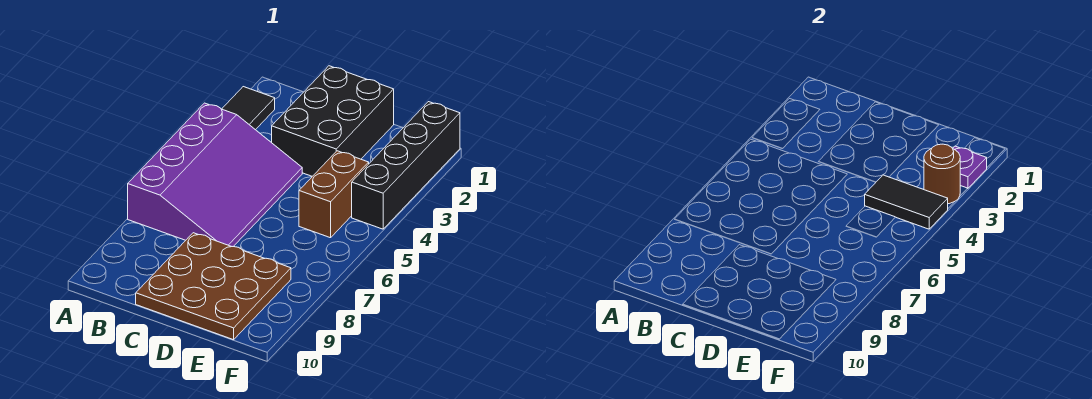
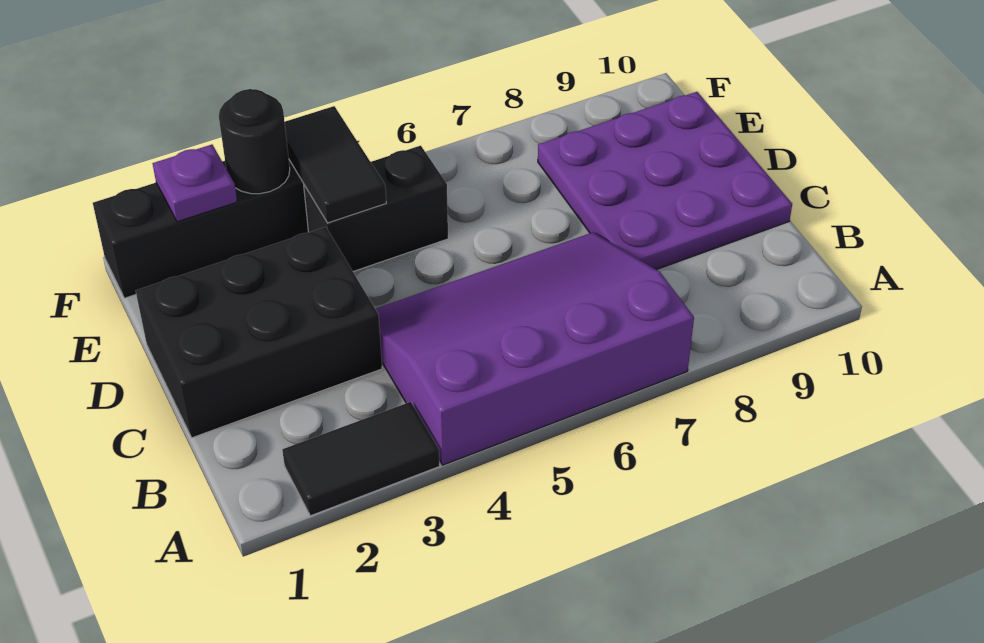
brown 3x3 plate [136,233,291,340] -> purple 3x3 plate [538,92,792,270]
brown 1x2 brick [299,151,369,238] -> black 1x2 brick [304,146,448,271]
brown 1x1 round brick [924,144,960,204] -> black 1x1 round brick [219,89,290,194]

